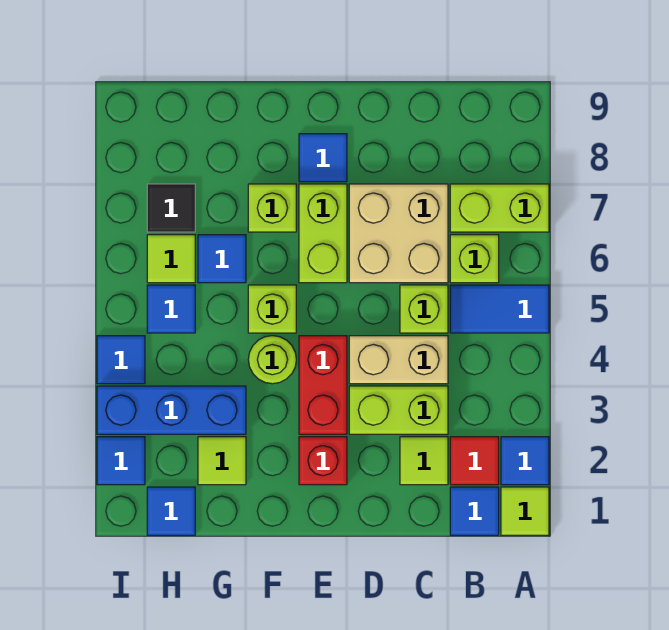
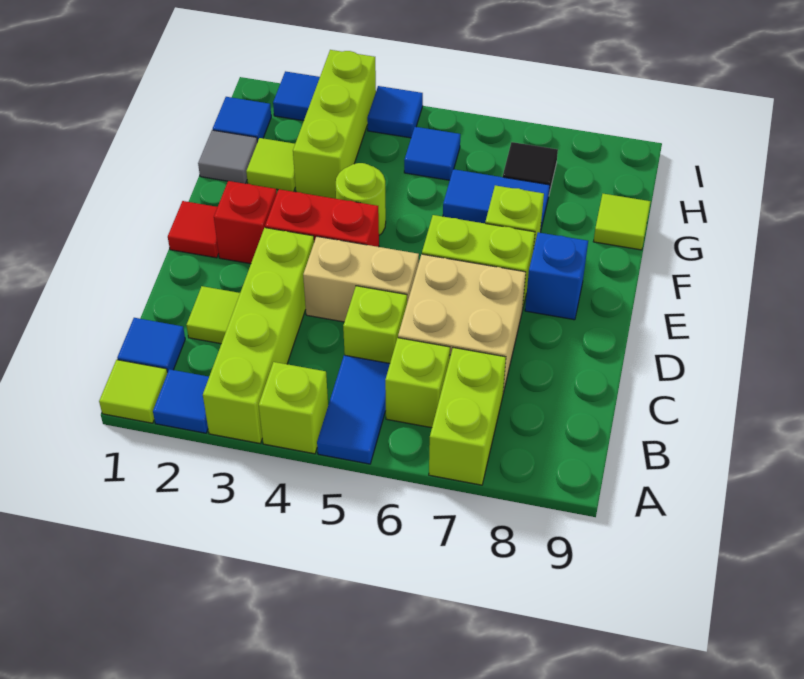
red 1x1 tile [450,437,499,485] -> red 1x1 tile moved to [168,201,219,258]
lime 1x2 brick [349,386,448,434] -> lime 1x4 brick [203,228,314,443]
tan 1x2 brick [349,336,448,384] -> tan 1x2 brick turned to [303,236,419,322]
blue 1x1 tile [299,134,347,182] -> blue 1x1 brick [525,232,588,320]
lime 1x1 brick [248,285,296,333] -> lime 1x1 brick moved to [259,362,328,454]
none -> grey 1x1 tile [198,130,257,184]
blue 1x3 brick [97,386,246,434] -> lime 1x3 brick [293,50,376,199]
blue 1x1 tile [198,235,246,283] -> blue 1x2 tile [443,169,550,232]
lime 1x1 tile [147,235,195,283] -> lime 1x1 tile moved to [593,194,651,250]

